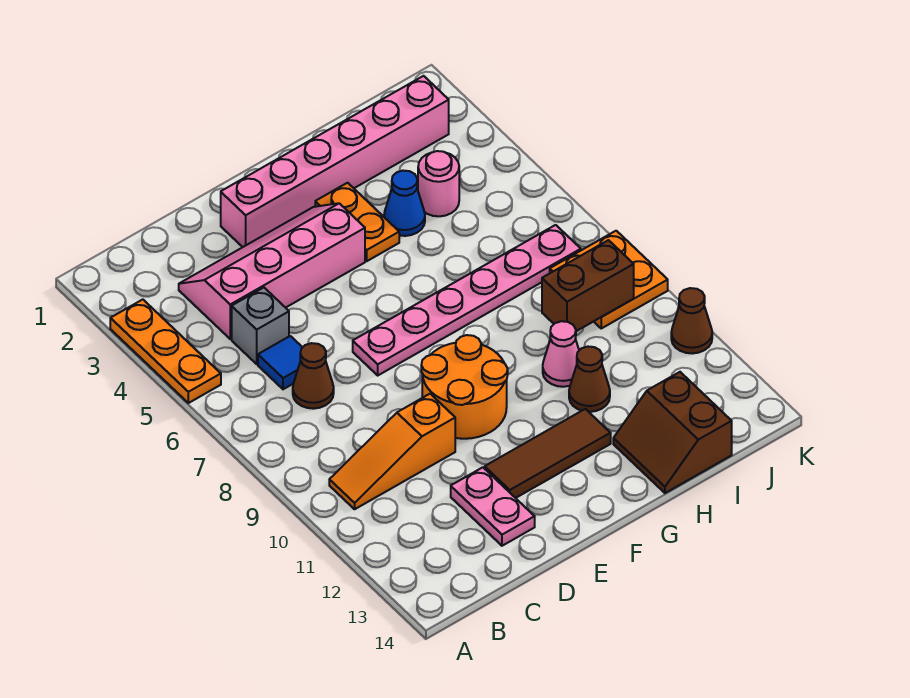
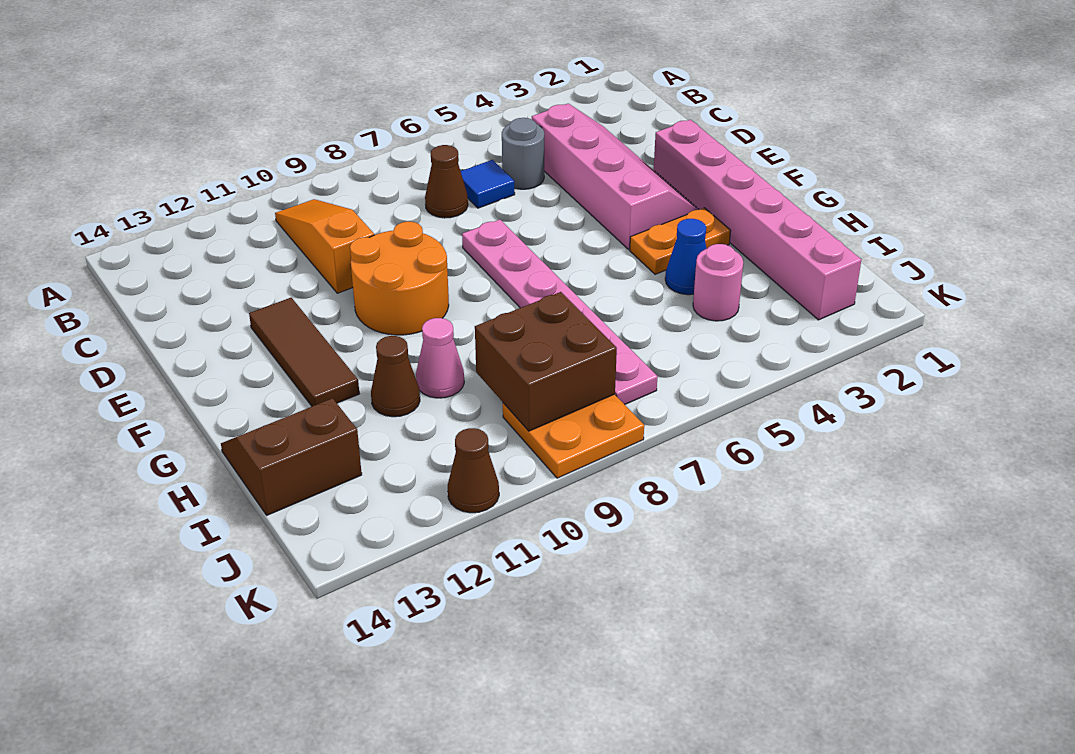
orange 1x3 plate [110,300,221,403] -> none
grey 1x1 brick [232,288,289,364] -> grey 1x1 round brick [502,118,544,189]
pink 1x2 plate [451,467,535,546] -> none
brown 1x2 brick [542,240,634,331] -> brown 2x2 brick [475,292,617,431]

